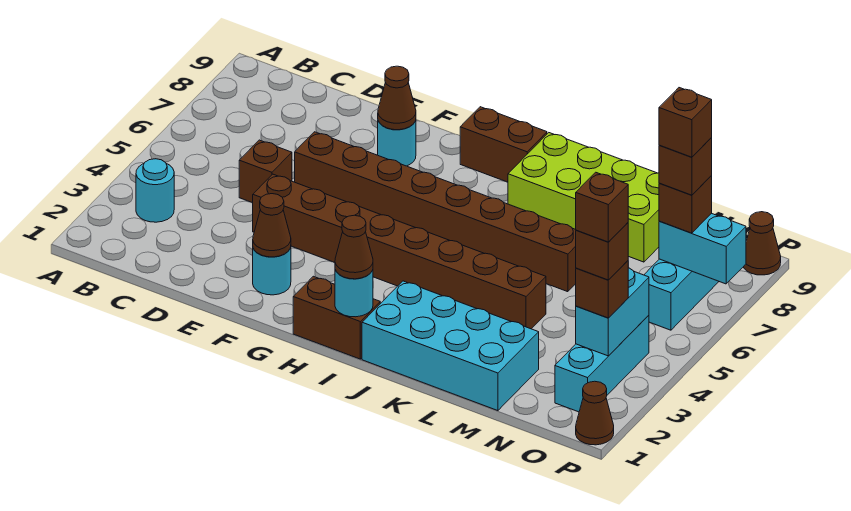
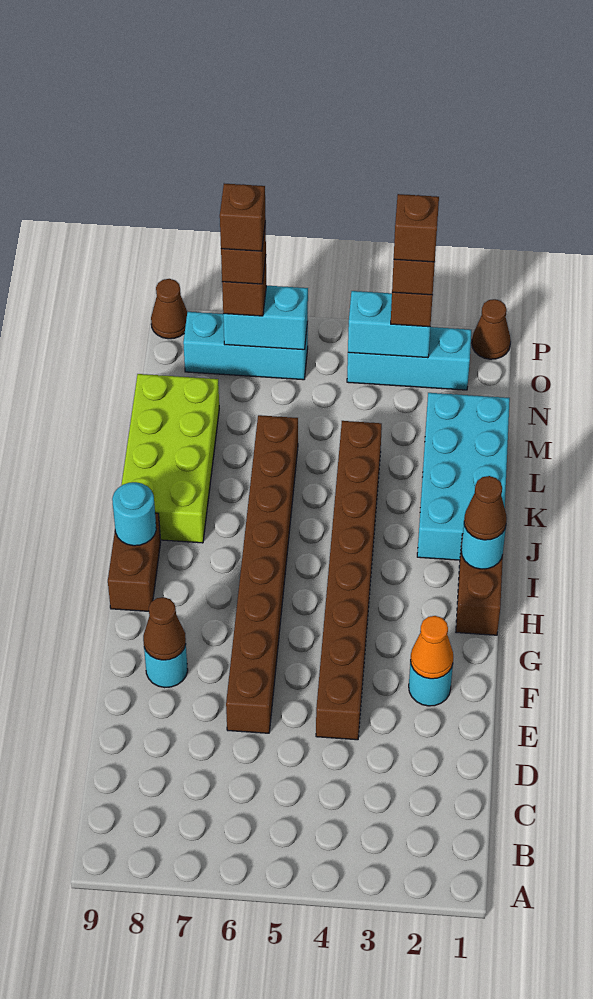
cyan 1x1 round brick [136,159,174,222] -> cyan 1x1 round brick moved to [112,482,156,546]
brown 1x1 brick [239,140,292,203] -> none
brown 1x1 cone [253,194,291,257] -> orange 1x1 cone [411,616,453,679]
cyan 1x2 brick [659,213,746,284] -> cyan 1x2 brick turned to [223,285,308,350]

